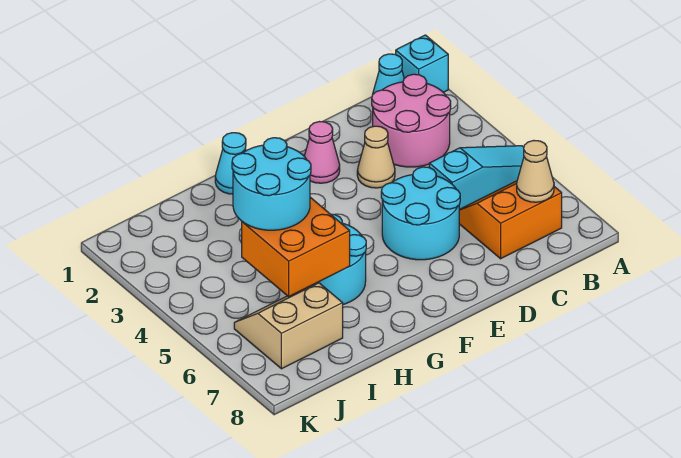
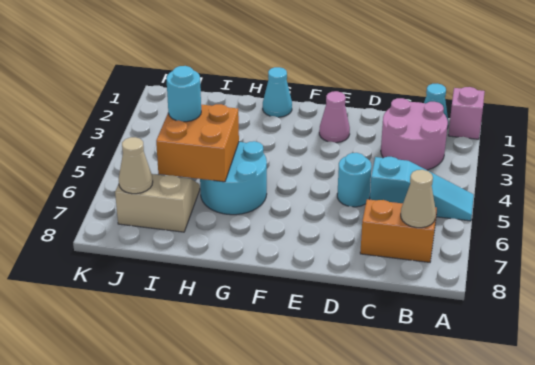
cyan 1x1 brick [396,35,448,92] -> pink 1x1 brick [448,87,485,139]
tan 1x1 cone [357,126,395,188] -> tan 1x1 cone moved to [119,137,153,194]
cyan 2x2 round brick [381,167,460,260] -> cyan 1x1 round brick [337,153,372,207]
cyan 2x2 round brick [232,138,311,230] -> cyan 1x1 round brick [166,66,201,122]

